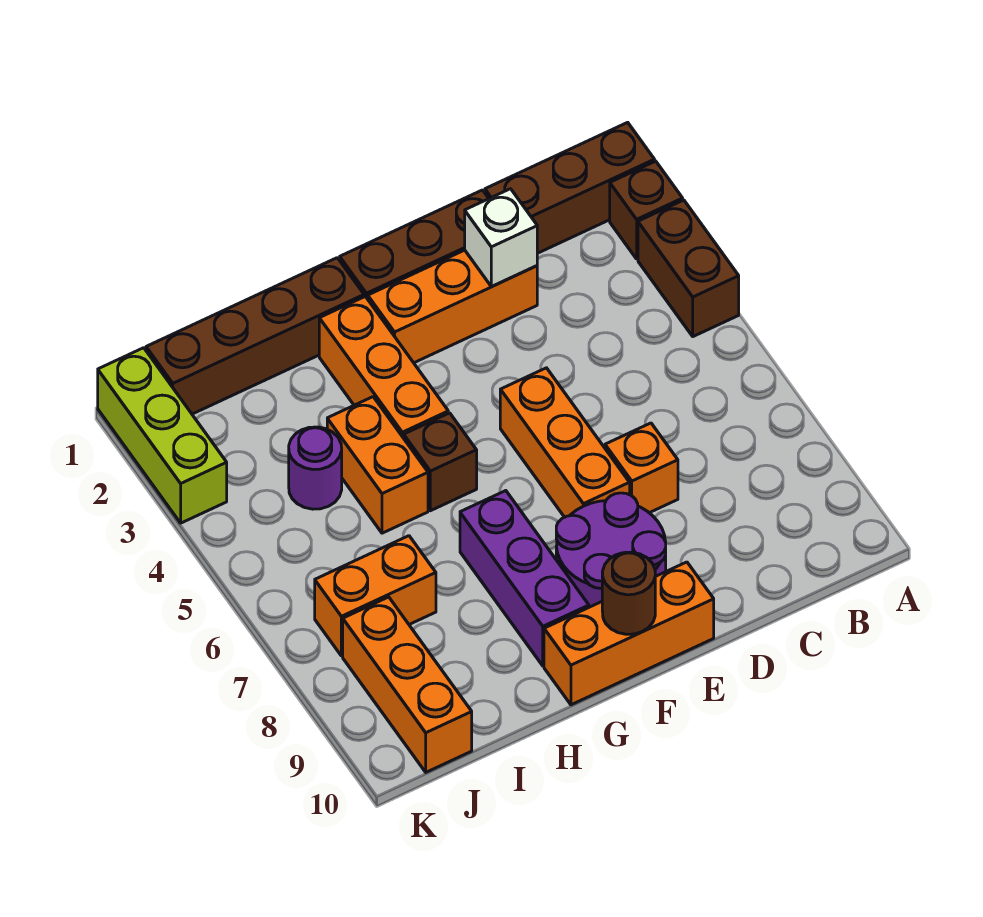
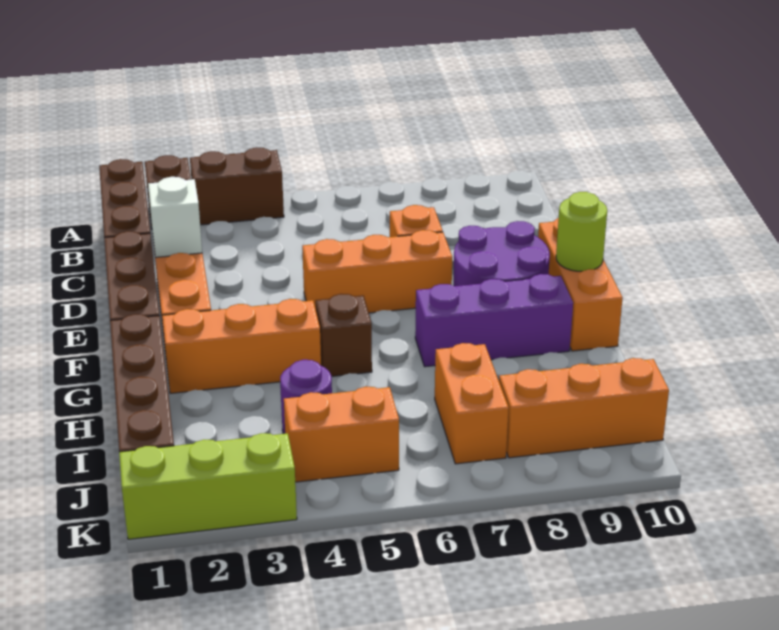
brown 1x1 round brick [602,552,655,634] -> lime 1x1 round brick [556,192,607,271]
orange 1x2 brick [327,397,428,533] -> orange 1x2 brick moved to [284,387,399,482]

